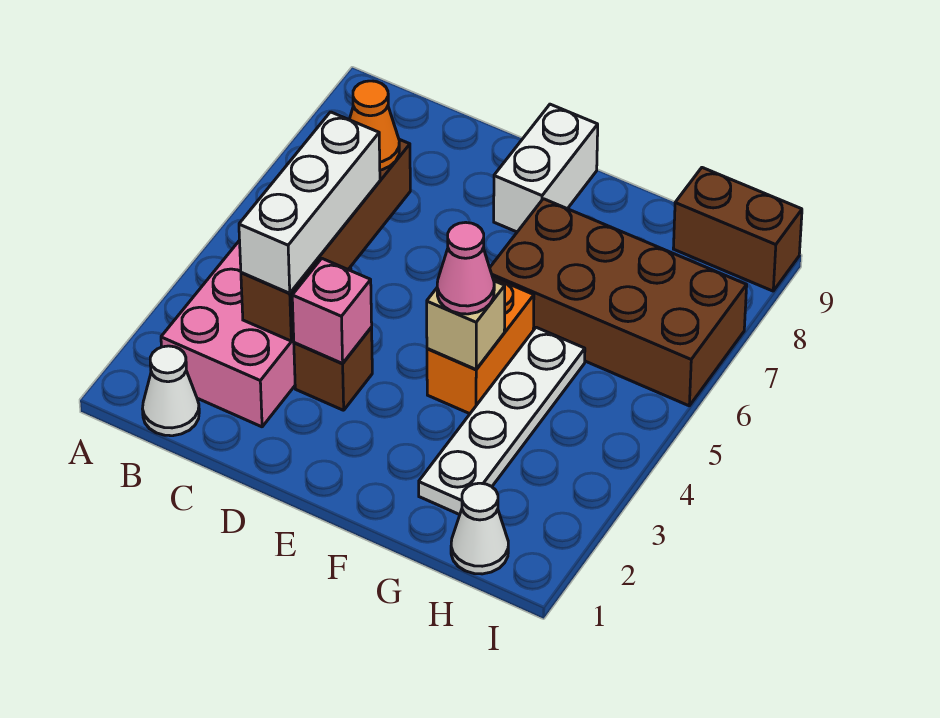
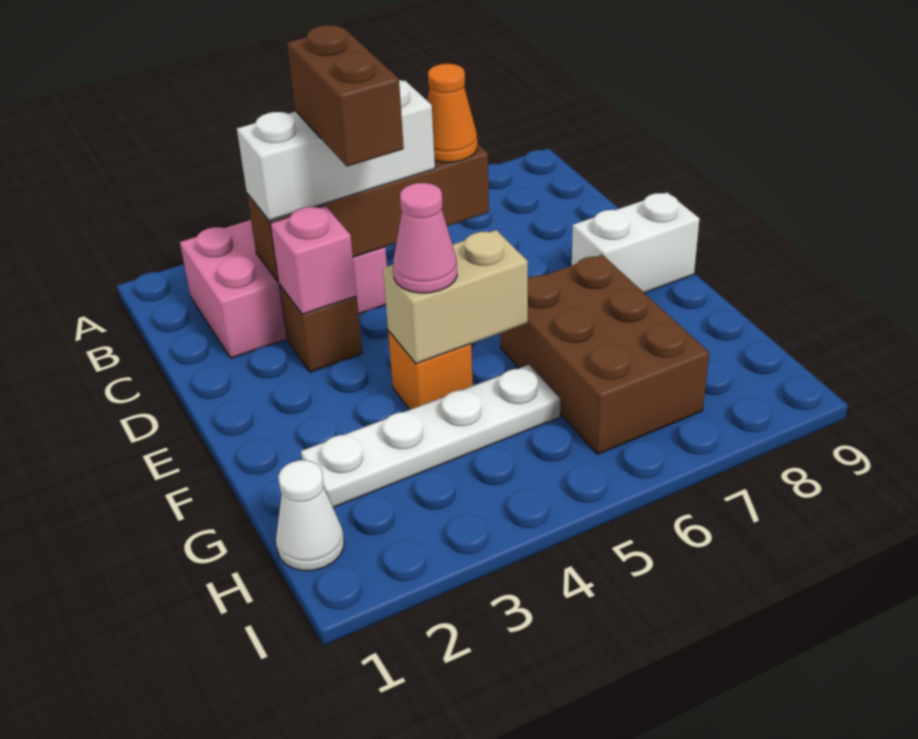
white 1x1 cone [143,346,199,436] -> none
orange 1x2 brick [427,277,534,414] -> orange 1x1 brick [388,331,473,410]
tan 1x1 brick [427,281,505,369] -> tan 1x2 brick [383,230,528,364]
brown 2x4 brick [490,199,747,406] -> brown 2x3 brick [501,255,709,454]
brown 1x2 brick [673,168,802,291] -> brown 1x2 brick moved to [287,25,404,166]

